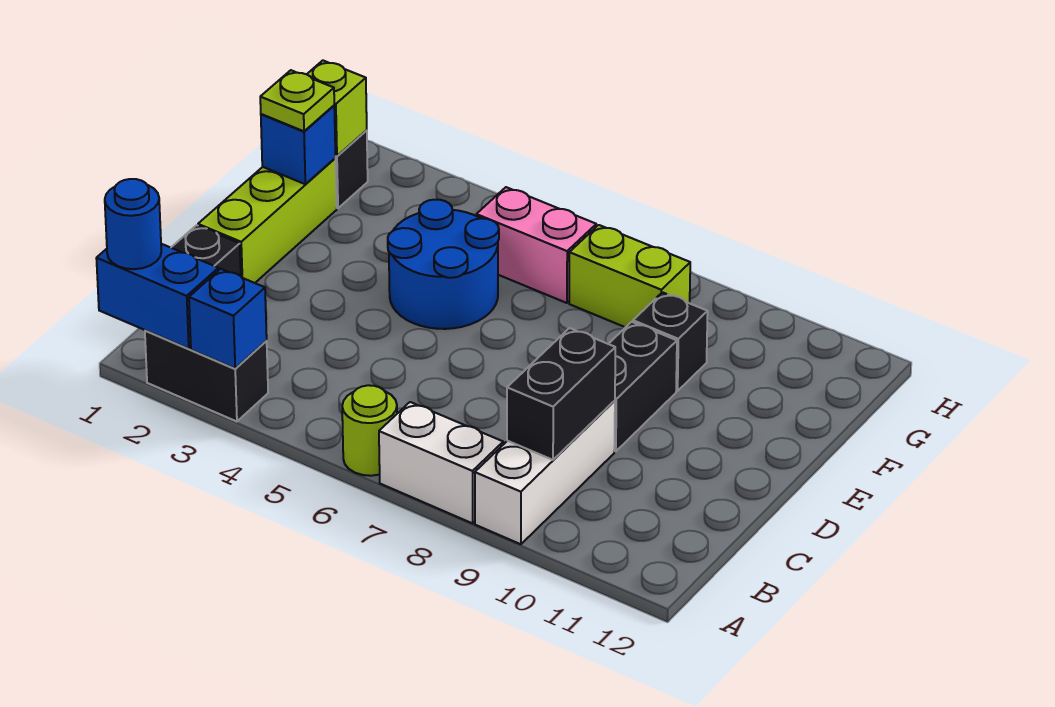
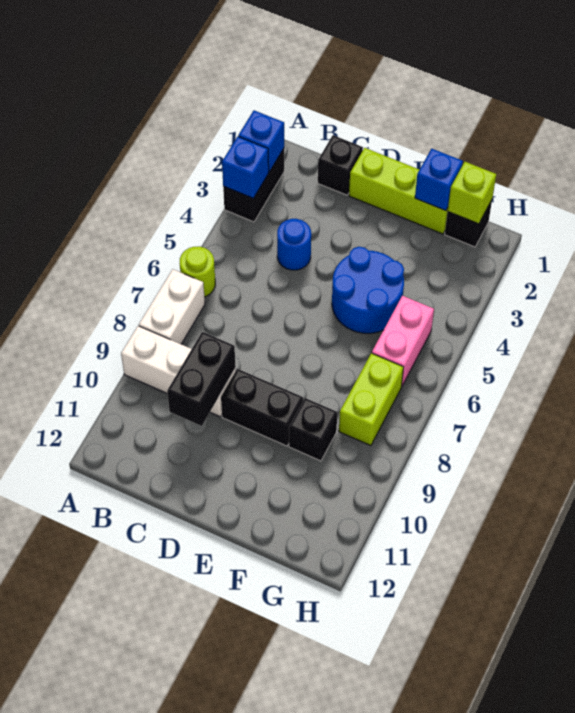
blue 1x2 brick [96,244,219,349] -> blue 1x1 brick [238,110,284,172]
blue 1x1 round brick [105,179,161,269] -> blue 1x1 round brick moved to [277,219,311,270]
black 1x2 brick [507,328,615,460] -> black 1x2 brick turned to [167,332,236,426]
lime 1x1 plate [260,70,334,131] -> none

